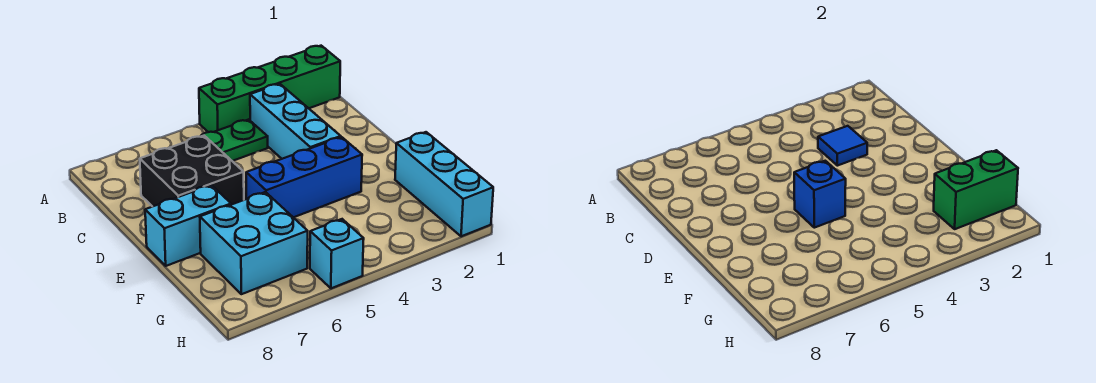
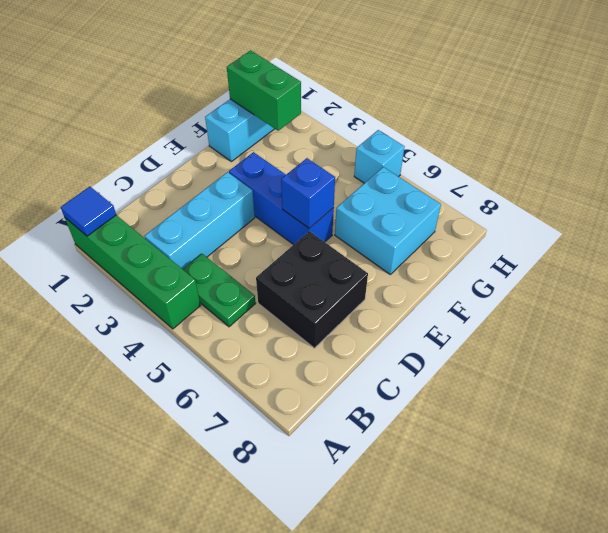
blue 1x1 tile [818,126,867,166] -> blue 1x1 tile moved to [61,187,116,236]
cyan 1x2 brick [145,185,231,266] -> none

